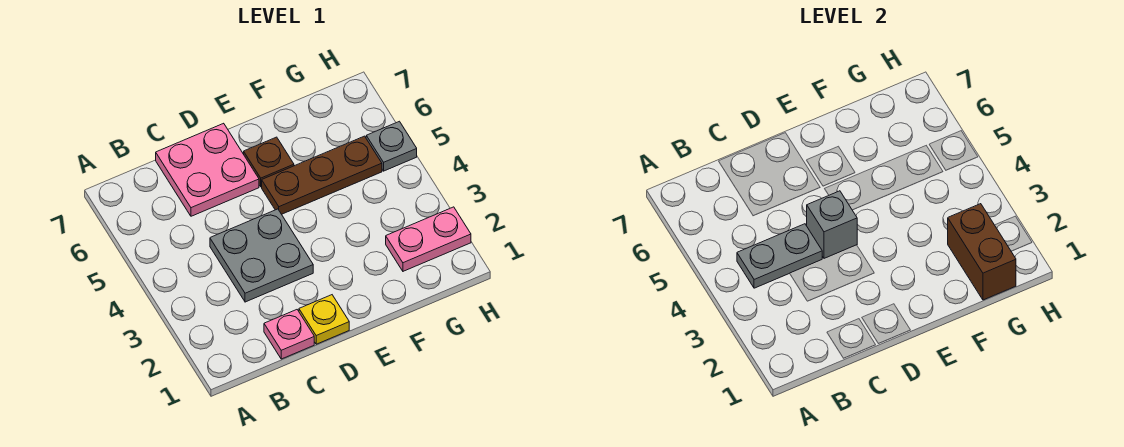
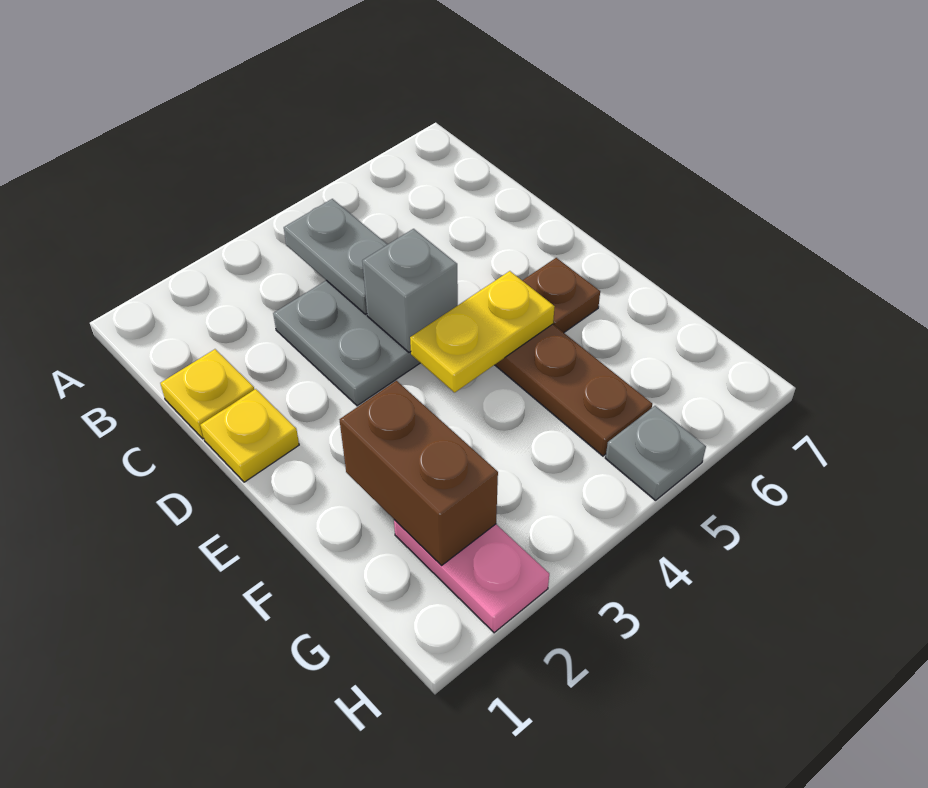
pink 1x1 plate [264,310,314,359] -> yellow 1x1 plate [160,349,254,439]
pink 2x2 plate [156,123,259,216] -> none
none -> yellow 1x2 plate [410,271,555,392]
brown 1x2 brick [948,204,1016,300] -> brown 1x2 brick turned to [340,381,498,565]

